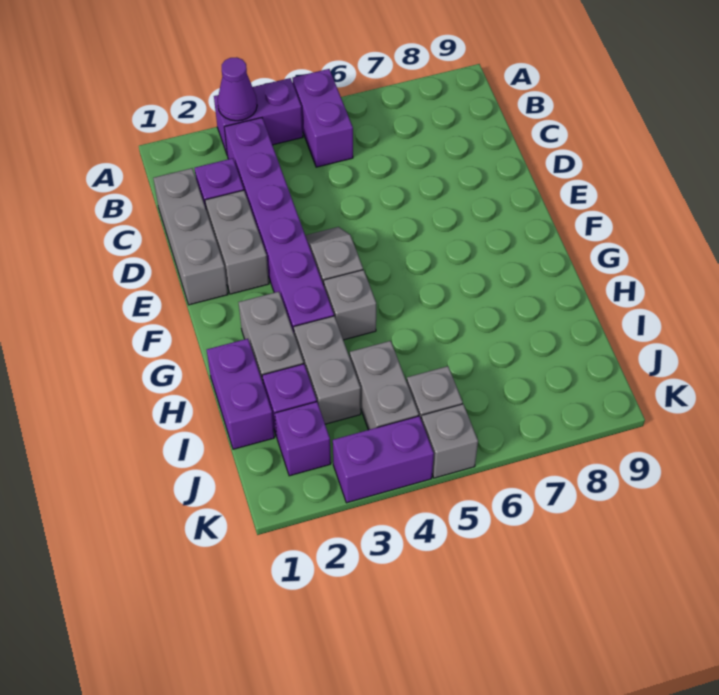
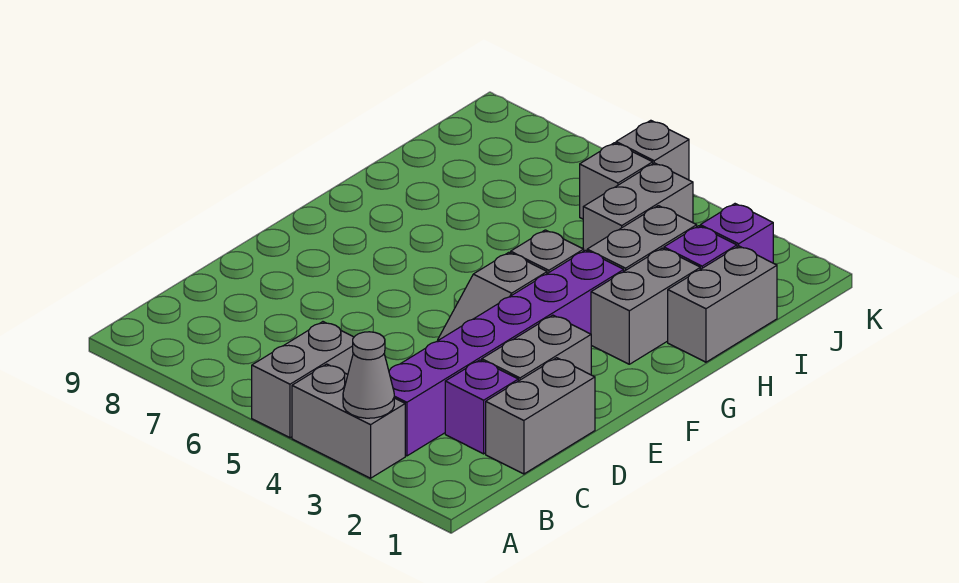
purple 1x2 brick [214,78,303,156] -> grey 1x2 brick [292,364,405,478]
purple 1x1 cone [218,57,257,121] -> grey 1x1 cone [343,332,394,418]
purple 1x2 brick [293,69,353,167] -> grey 1x2 brick [252,322,354,438]
grey 1x3 brick [153,168,228,305] -> grey 1x2 brick [486,358,595,474]
purple 1x2 brick [207,339,274,449] -> grey 1x2 brick [668,246,777,362]
purple 1x2 brick [333,416,434,503] -> none

